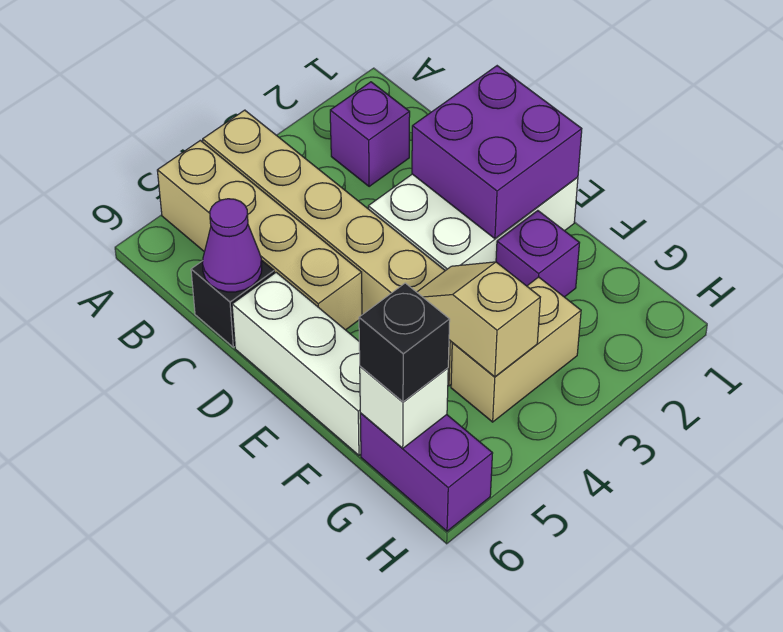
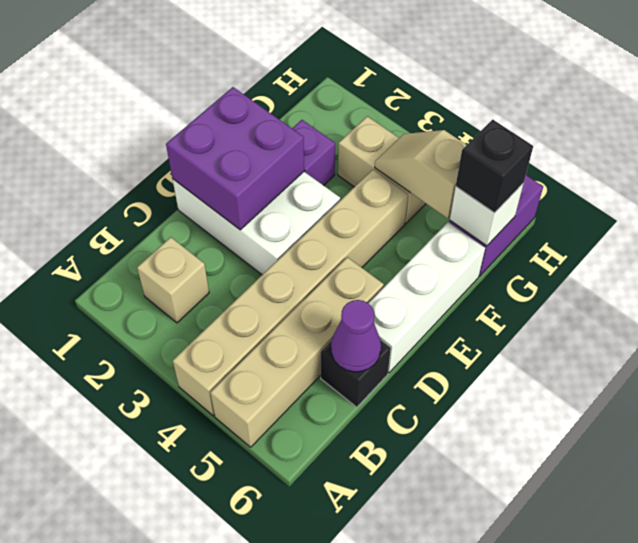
purple 1x1 brick [330,82,410,187] -> tan 1x1 brick [137,237,209,323]
tan 1x2 slope [417,262,540,377] -> tan 1x2 slope turned to [375,130,466,219]

